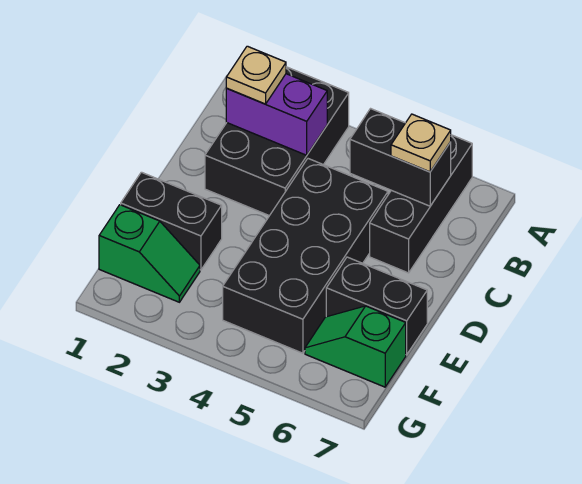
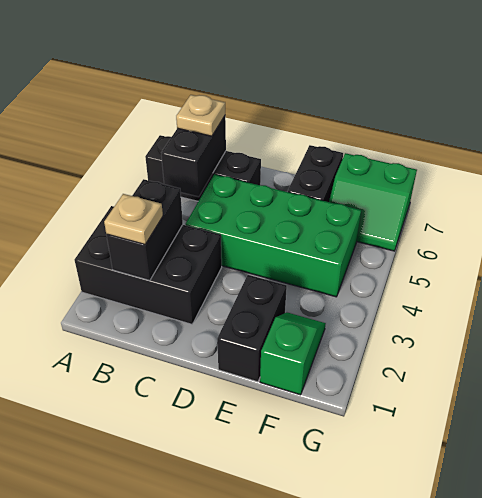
purple 1x2 brick [226,74,327,155] -> black 1x2 brick [107,179,183,281]
black 2x4 brick [223,159,388,353] -> green 2x4 brick [185,174,361,297]
green 1x2 slope [305,306,406,387] -> green 2x2 slope [329,153,417,251]

